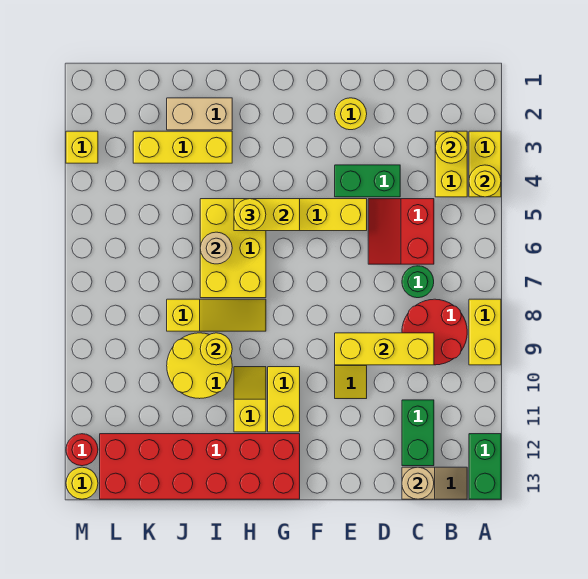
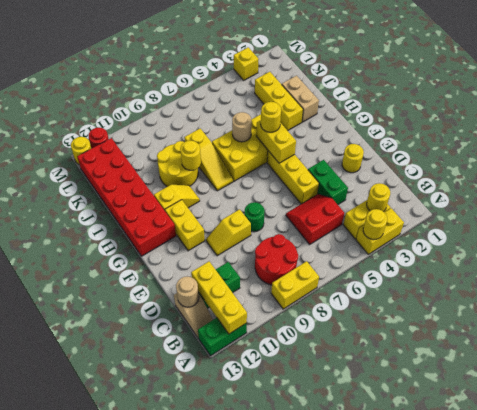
green 1x1 round brick [402,266,434,298] -> green 1x1 round brick moved to [244,202,265,232]
yellow 1x3 brick [335,333,434,365] -> yellow 1x3 brick moved to [191,262,247,334]
yellow 1x2 brick [268,367,300,432] -> yellow 1x2 brick turned to [165,200,205,251]

